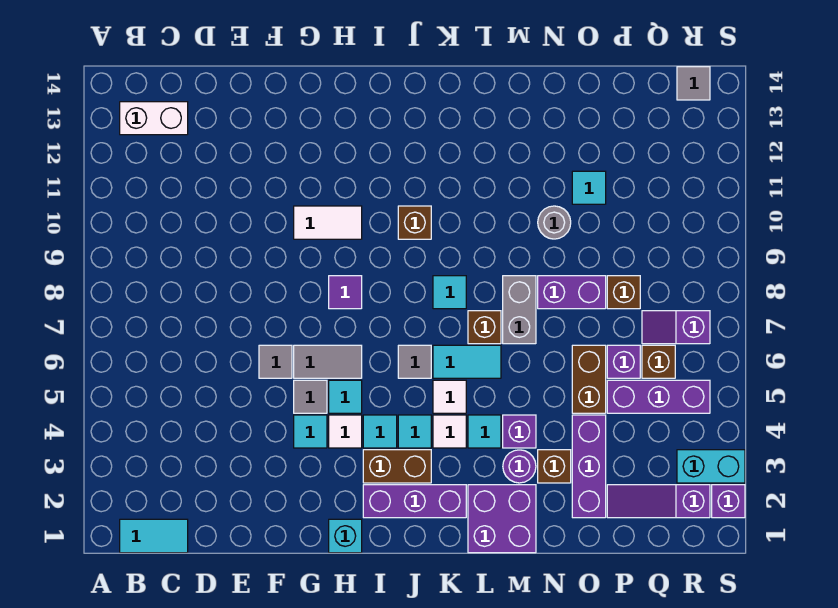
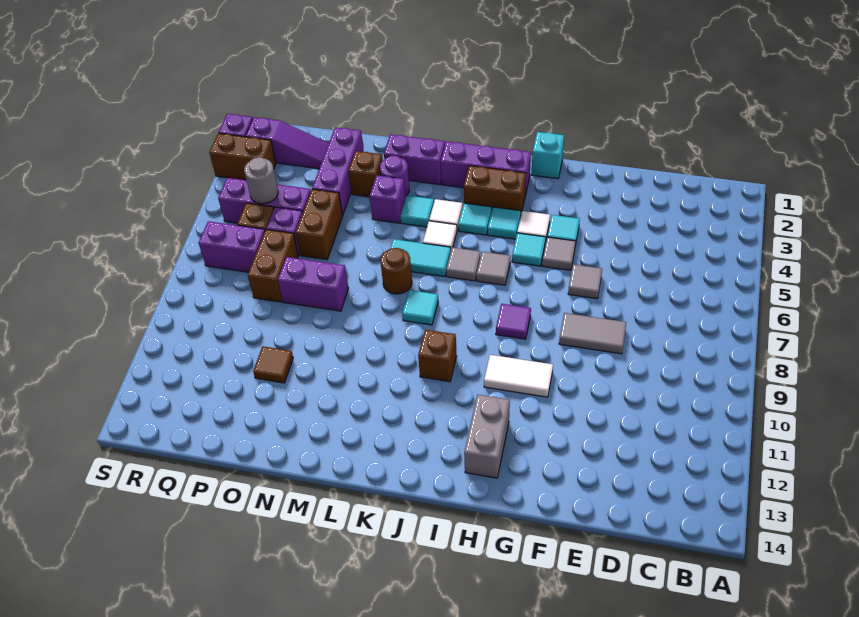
cyan 1x2 tile [120,519,188,553] -> none
white 1x2 brick [120,102,188,135] -> none
grey 1x2 tile [294,345,362,378] -> grey 1x2 tile moved to [559,313,626,354]
purple 2x2 brick [468,485,536,553] -> purple 1x2 brick [384,134,445,185]
brown 1x1 brick [468,311,501,344] -> brown 1x1 round brick [380,248,412,294]
grey 1x2 brick [503,276,536,344] -> grey 1x2 brick moved to [464,395,510,478]
grey 1x1 round brick [538,206,571,239] -> grey 1x1 round brick moved to [244,157,278,204]
cyan 1x1 tile [572,171,606,204] -> brown 1x1 tile [253,346,293,383]
brown 1x1 brick [607,276,640,309] -> brown 1x2 brick [248,229,298,302]
purple 1x2 slope [642,311,710,344] -> purple 1x2 brick [199,221,265,272]
cyan 1x2 brick [677,450,745,483] -> brown 1x2 brick [209,133,276,180]
grey 1x1 tile [677,67,710,100] -> grey 1x1 tile moved to [476,252,511,285]

